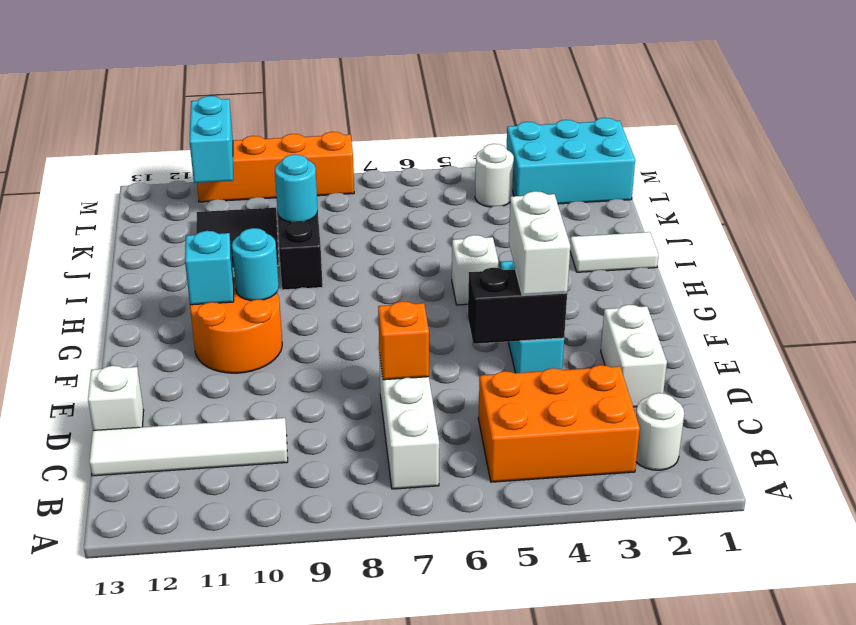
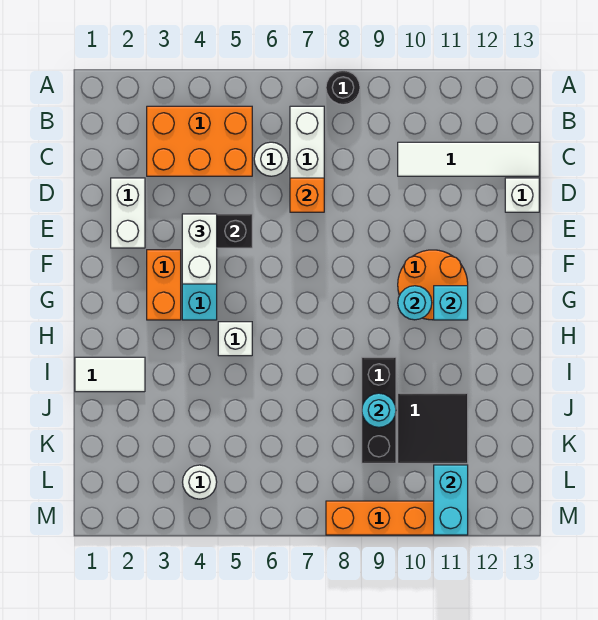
none -> black 1x1 round brick [326,71,360,105]
white 1x1 round brick [636,393,684,470] -> white 1x1 round brick moved to [254,142,288,176]
none -> orange 1x2 brick [147,250,181,320]
cyan 2x3 brick [506,118,635,204] -> none

